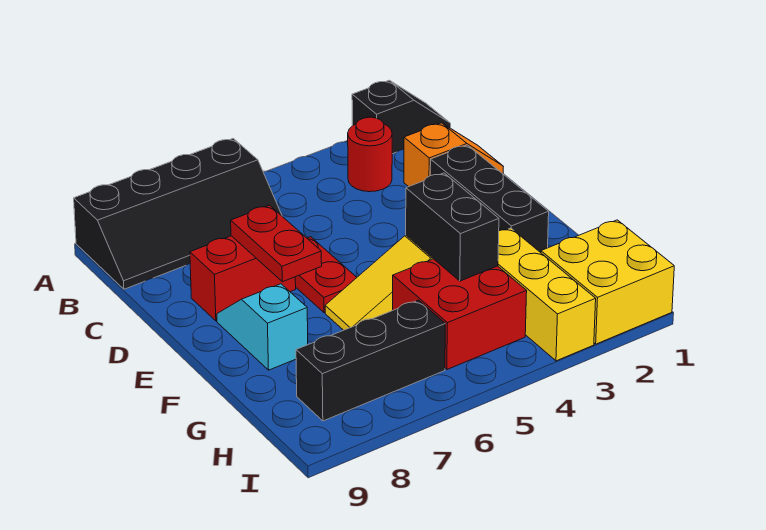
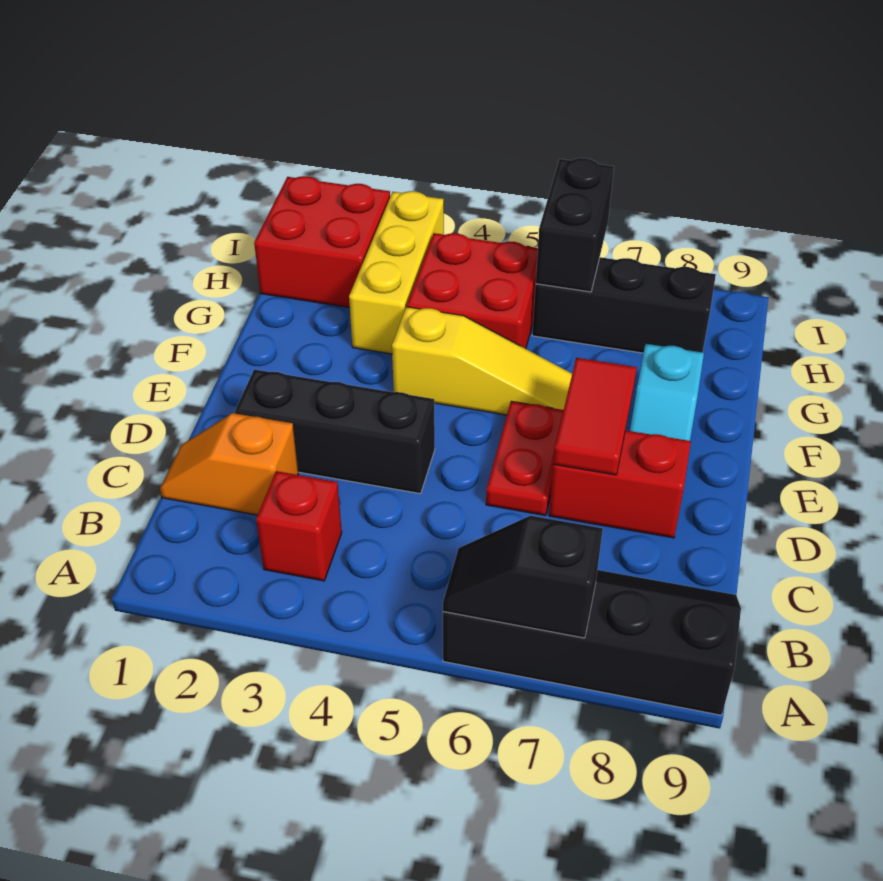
black 1x2 slope [352,80,451,154] -> black 1x2 slope moved to [443,516,603,638]
red 1x1 round brick [348,117,392,192] -> red 1x1 brick [256,471,342,581]
black 1x3 brick [430,145,549,253] -> black 1x3 brick turned to [235,369,435,494]
red 1x2 plate [231,205,322,282] -> red 1x2 tile [553,358,637,475]
black 1x2 brick [406,173,499,281] -> black 1x2 brick moved to [536,158,614,292]
yellow 2x2 brick [541,220,674,344] -> red 2x2 brick [254,176,390,308]

